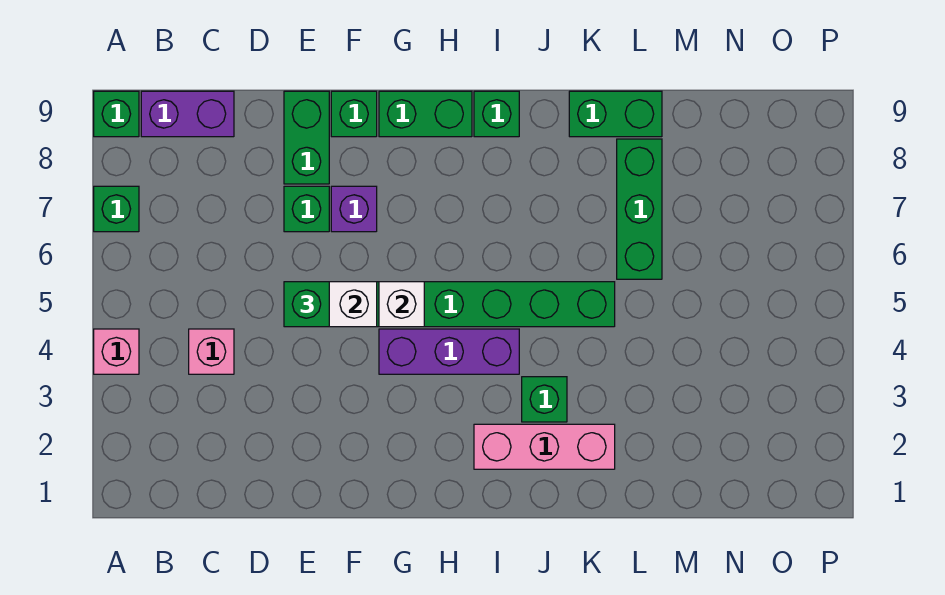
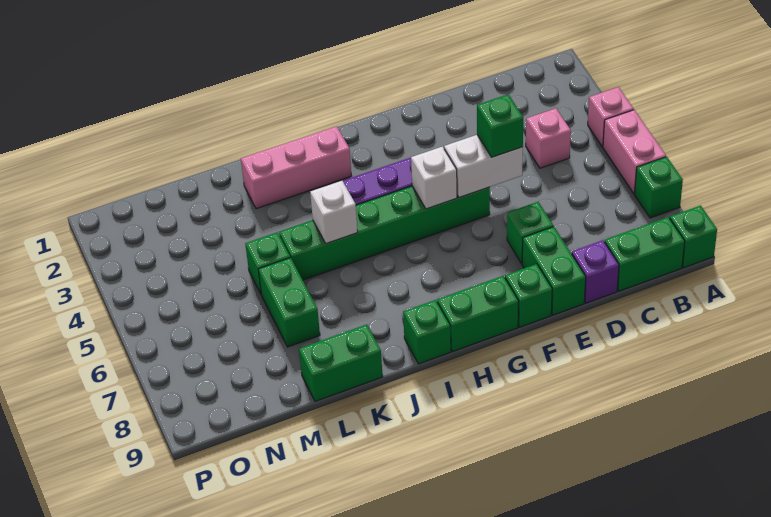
none -> pink 1x2 brick [603,110,666,194]
purple 1x2 brick [141,91,234,137] -> green 1x2 brick [605,217,685,291]
purple 1x1 brick [331,186,377,232] -> purple 1x1 brick moved to [572,240,619,303]
green 1x1 brick [522,377,567,422] -> green 1x1 brick moved to [245,232,290,294]
none -> white 1x1 brick [310,181,358,244]
green 1x3 brick [617,139,662,279] -> green 1x2 brick [258,258,320,347]

